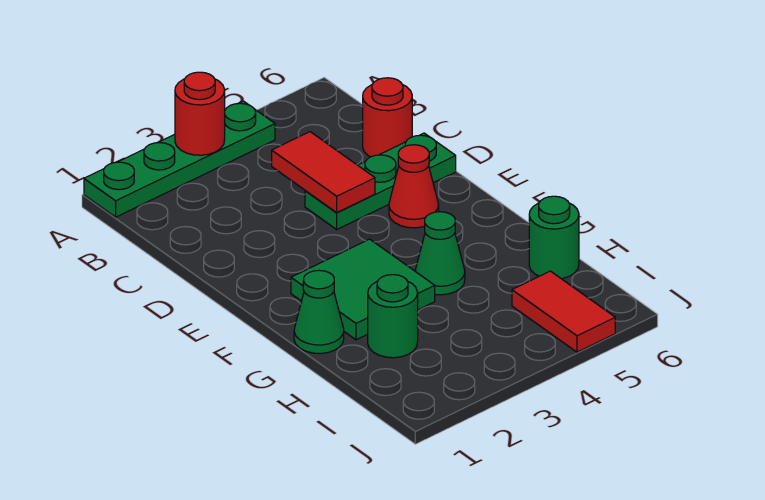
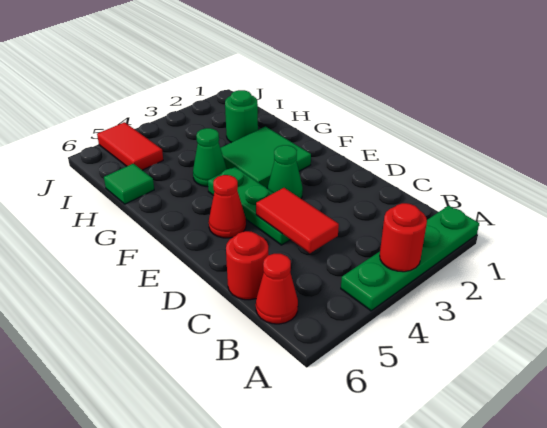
none -> red 1x1 cone [256,254,298,324]
green 1x3 plate [305,133,456,229] -> green 1x3 plate turned to [208,167,290,245]
green 1x1 cone [294,270,344,354] -> green 1x1 cone moved to [267,145,303,198]
green 1x1 round brick [529,196,579,279] -> green 1x1 tile [104,164,154,204]

